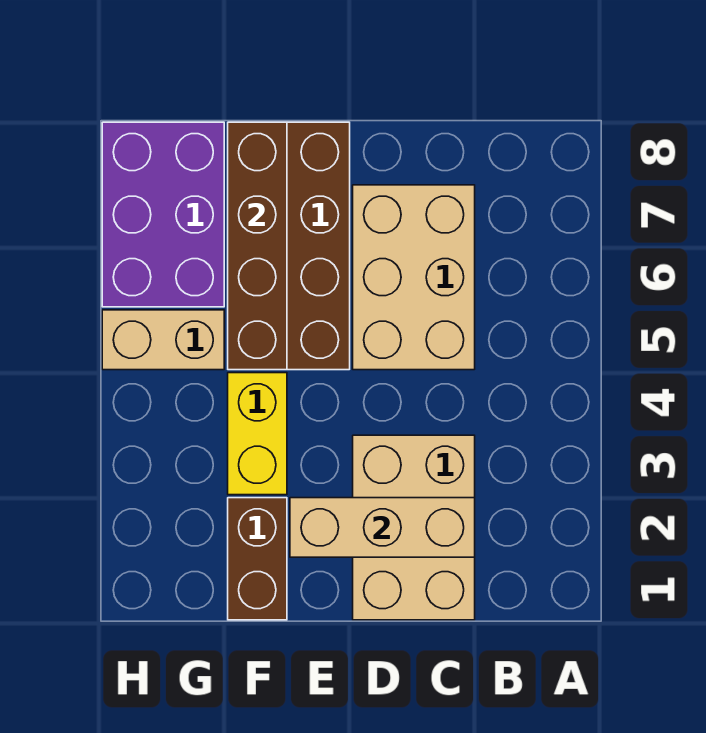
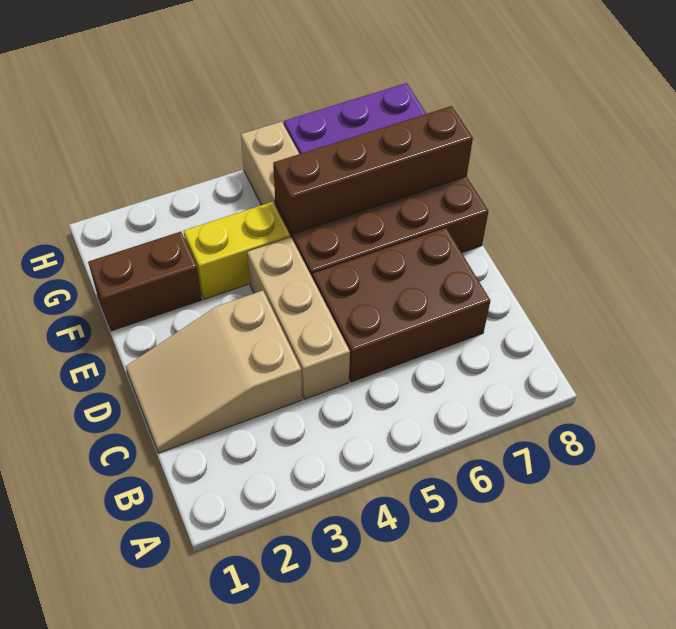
tan 2x3 brick [353,435,475,620] -> tan 2x3 slope [126,291,302,453]
tan 1x3 brick [290,498,475,557] -> tan 1x3 brick moved to [247,237,350,399]
tan 2x3 brick [353,185,475,370] -> brown 2x3 brick [313,228,490,382]

